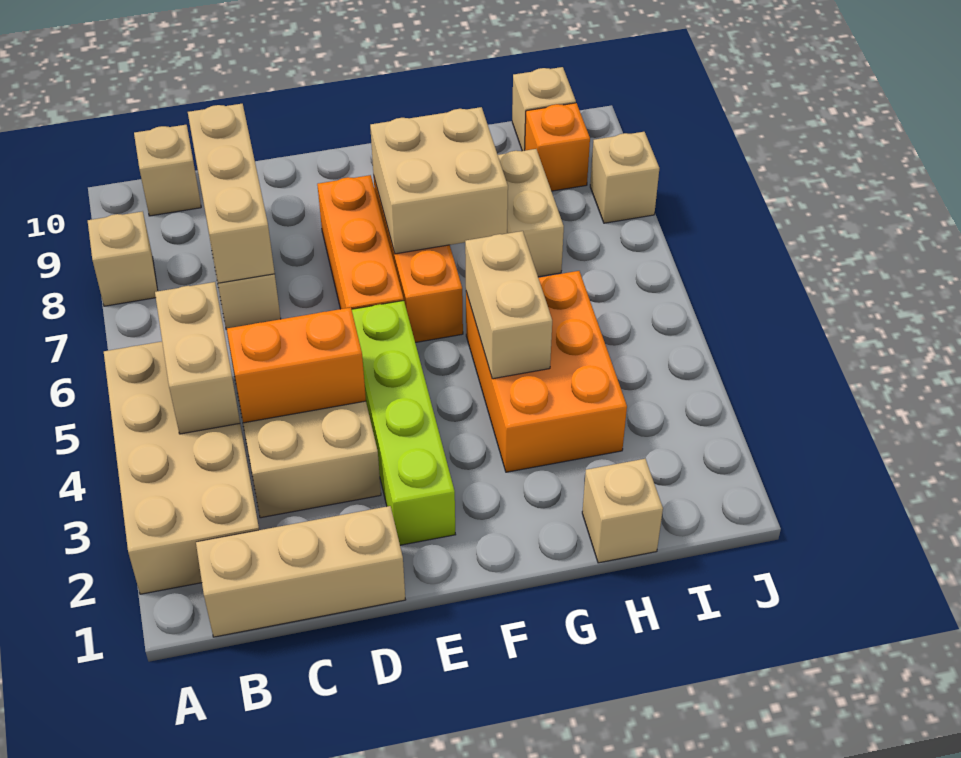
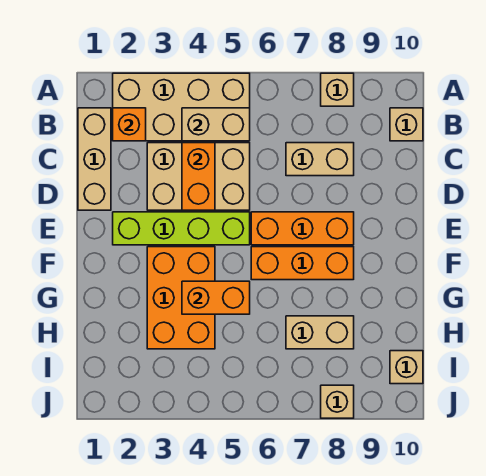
tan 1x3 brick [188,104,275,283] -> none
tan 2x2 brick [370,107,508,254] -> none
orange 2x3 brick [466,271,627,472] -> orange 2x3 brick turned to [147,247,215,349]
tan 1x2 brick [465,231,552,379] -> orange 1x2 brick [182,281,250,314]
tan 1x1 brick [582,459,663,563] -> none
orange 1x1 brick [525,103,590,191] -> orange 1x1 brick moved to [113,108,146,141]

